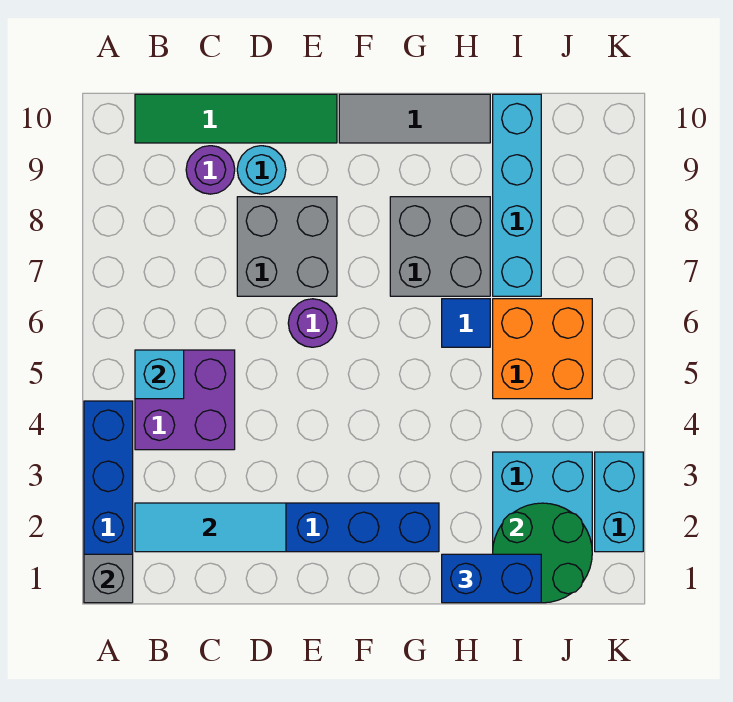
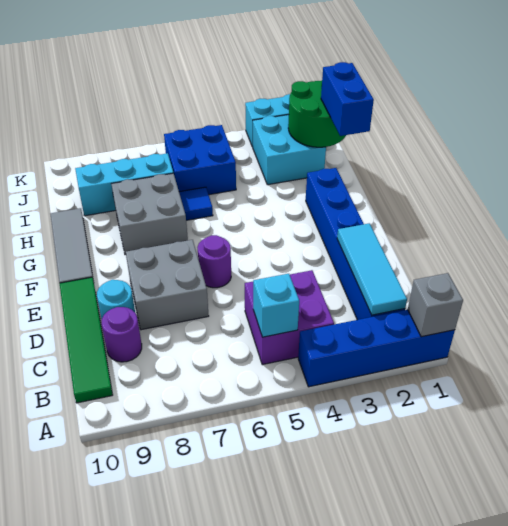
orange 2x2 brick [493,299,592,399] -> blue 2x2 brick [164,125,236,195]
cyan 1x4 brick [493,94,541,296] -> cyan 1x3 brick [75,153,173,216]

